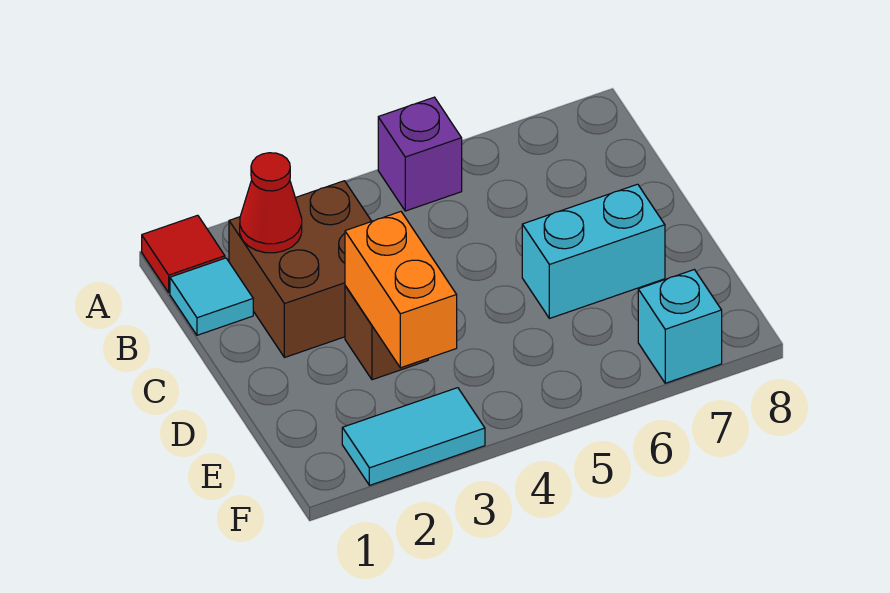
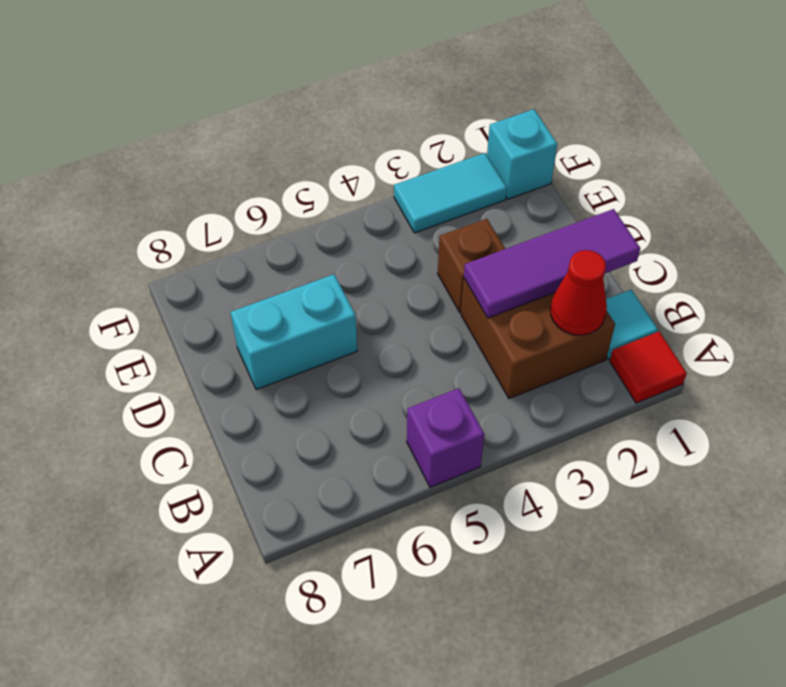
none -> purple 1x3 tile [464,209,640,318]
orange 1x2 brick [345,212,457,368] -> none
cyan 1x1 brick [638,270,722,383] -> cyan 1x1 brick moved to [487,109,557,199]

